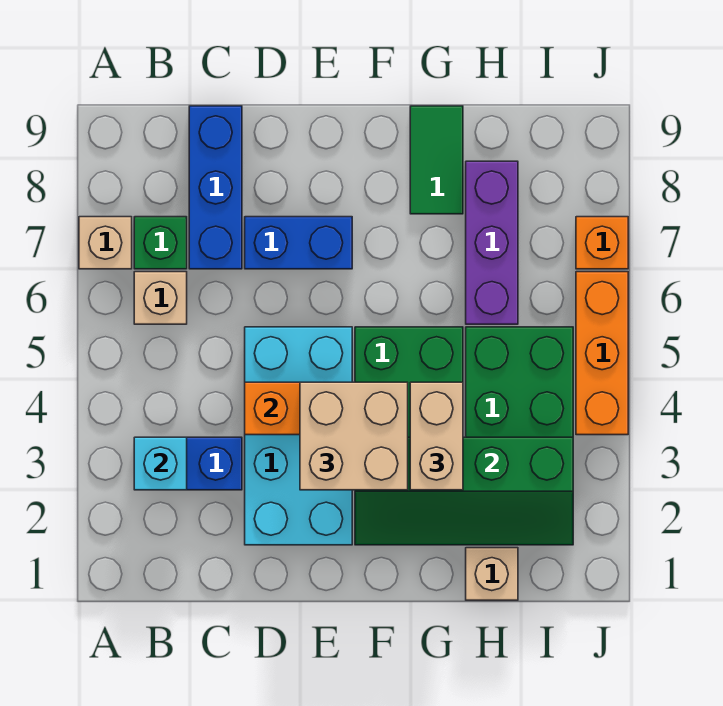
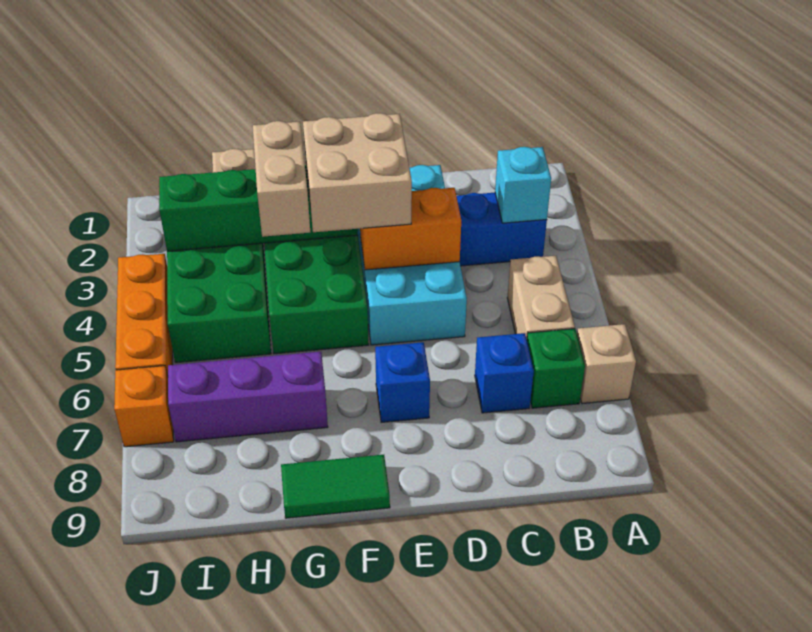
tan 1x1 brick [134,272,187,324] -> tan 1x2 brick [507,256,575,339]
blue 1x3 brick [189,106,242,269] -> blue 1x1 brick [475,333,534,413]
blue 1x2 brick [245,217,352,269] -> blue 1x1 brick [375,342,430,423]
green 1x2 tile [410,106,463,214] -> green 1x2 tile turned to [281,455,390,518]
purple 1x3 brick [466,161,518,324] -> purple 1x3 brick turned to [168,352,328,442]

